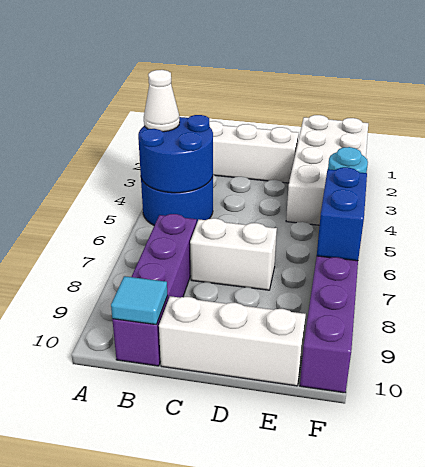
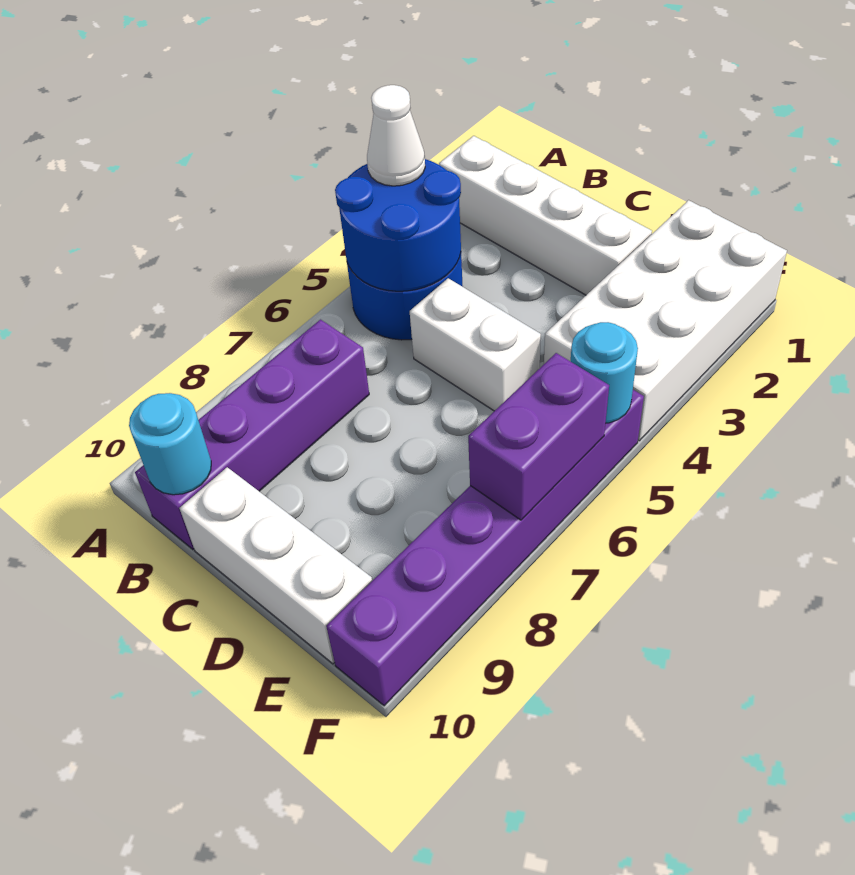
cyan 1x1 tile [111,276,168,325] -> cyan 1x1 round brick [129,393,211,495]
white 1x2 brick [190,218,277,290] -> white 1x2 brick moved to [410,278,541,411]
blue 1x2 brick [317,167,367,261] -> purple 1x2 brick [468,353,609,520]

